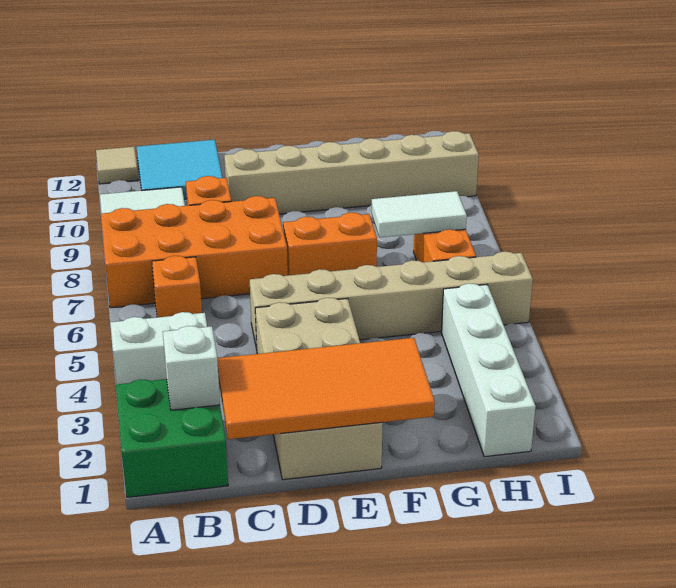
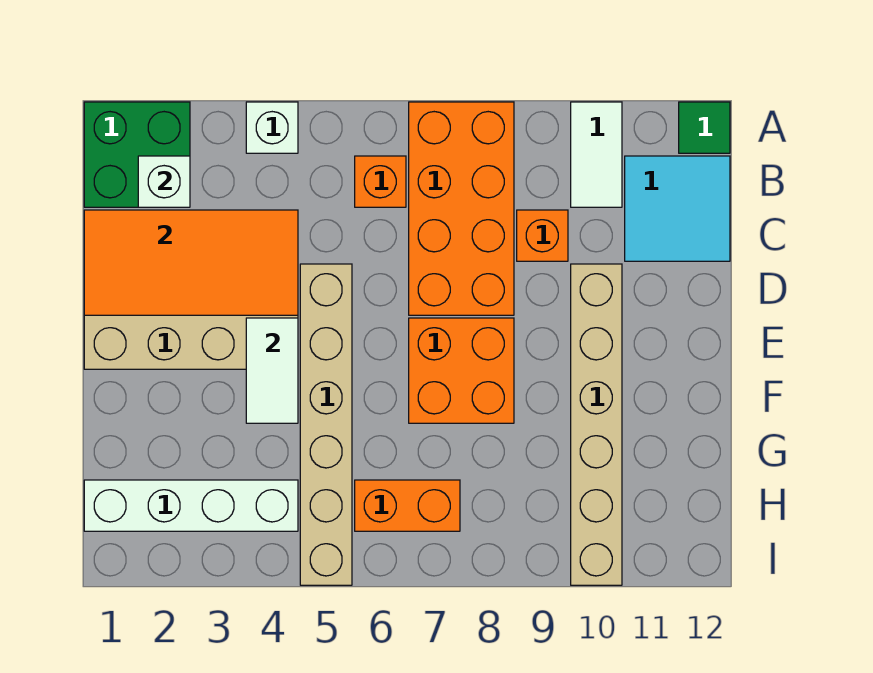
white 1x2 brick [110,312,207,384] -> white 1x1 brick [246,102,298,153]
tan 1x1 tile [96,147,138,184] -> green 1x1 tile [679,102,730,153]
orange 2x4 tile [217,338,435,439] -> orange 2x4 tile turned to [84,210,298,315]
orange 1x2 brick [283,213,377,275] -> orange 2x2 brick [409,318,514,423]
white 1x2 tile [372,191,467,237] -> white 1x2 tile moved to [246,318,298,423]

